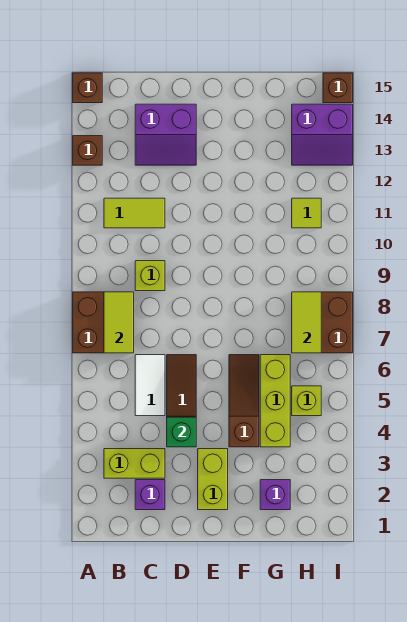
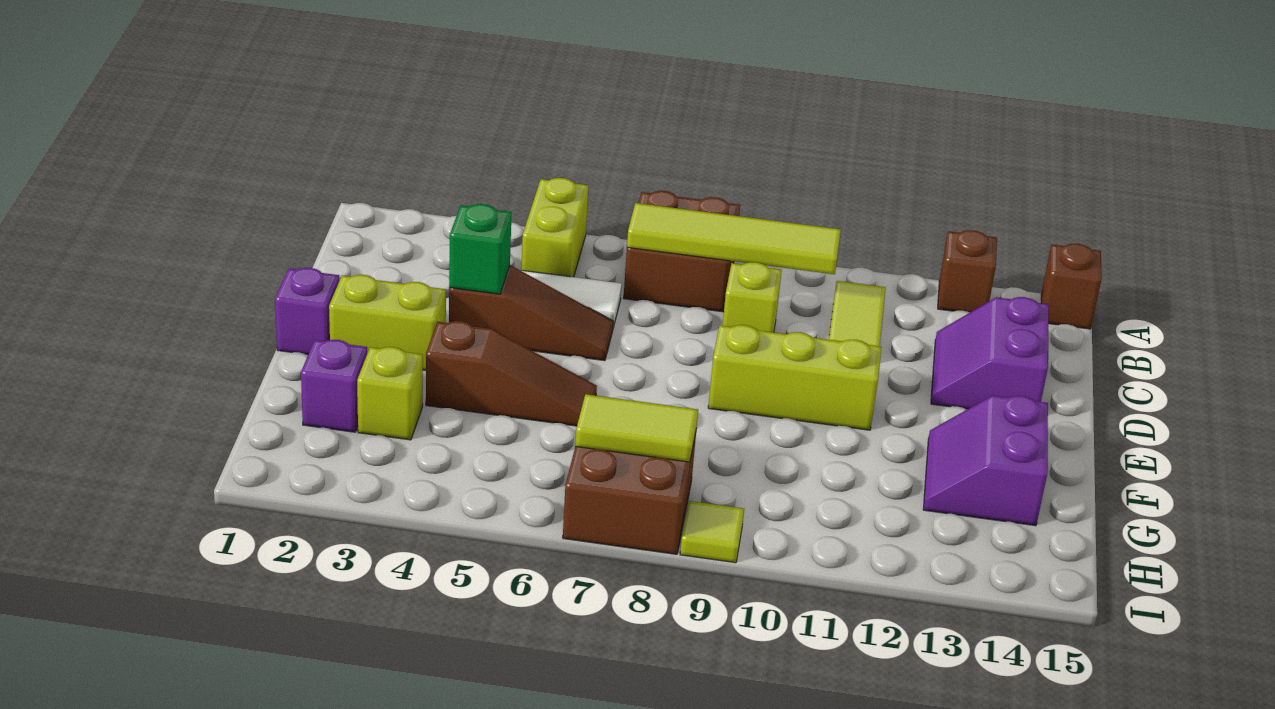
lime 1x2 brick [104,449,165,478] -> lime 1x2 brick moved to [521,178,588,277]
lime 1x2 tile [104,292,134,353] -> lime 1x4 tile [627,203,841,274]
purple 1x1 brick [135,480,165,510] -> purple 1x1 brick moved to [275,268,339,355]
lime 1x3 brick [260,355,290,447] -> lime 1x3 brick moved to [708,325,881,430]
lime 1x1 brick [292,386,321,416] -> lime 1x1 brick moved to [357,347,423,440]
lime 1x1 tile [292,198,321,228] -> lime 1x1 tile moved to [680,501,744,563]
purple 2x2 slope [292,104,353,165] -> purple 2x2 slope moved to [923,395,1048,526]
brown 1x1 brick [323,73,353,103] -> none

